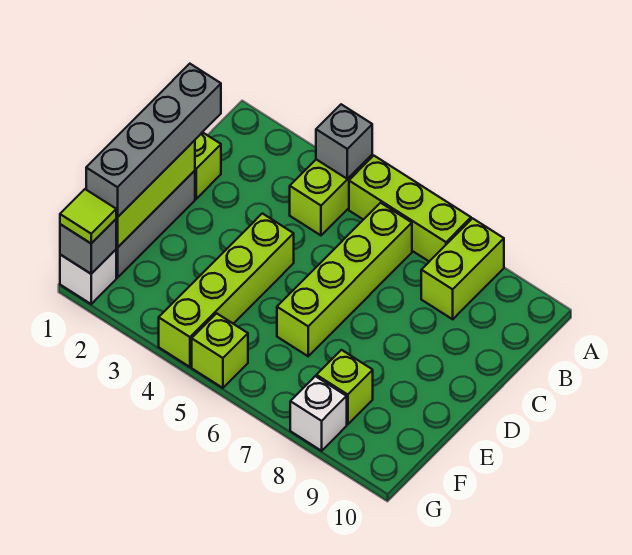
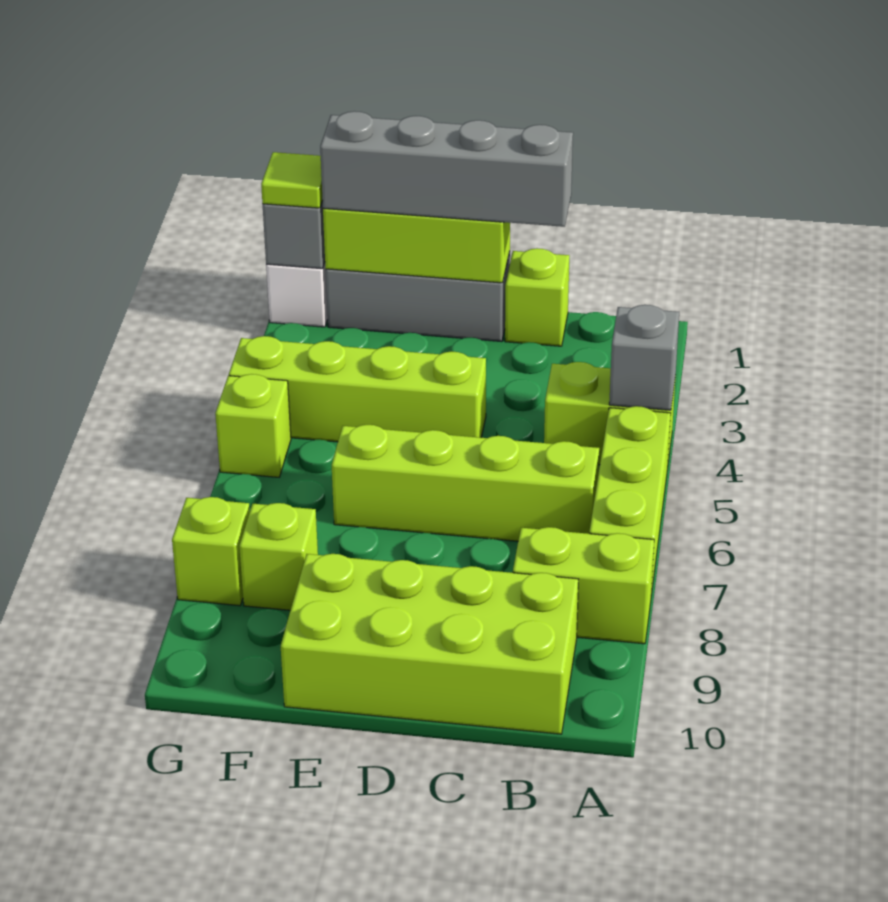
none -> lime 2x4 brick [281,554,578,734]
white 1x1 brick [290,376,347,451] -> lime 1x1 brick [172,497,250,606]

